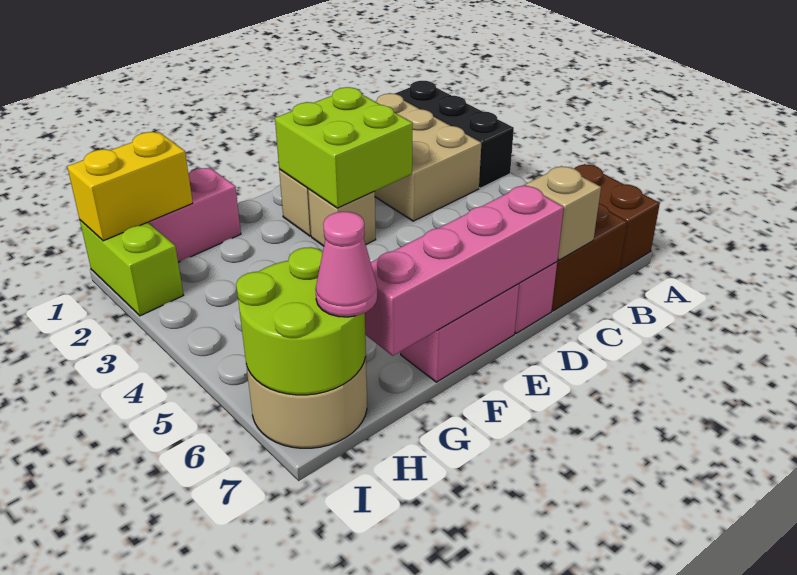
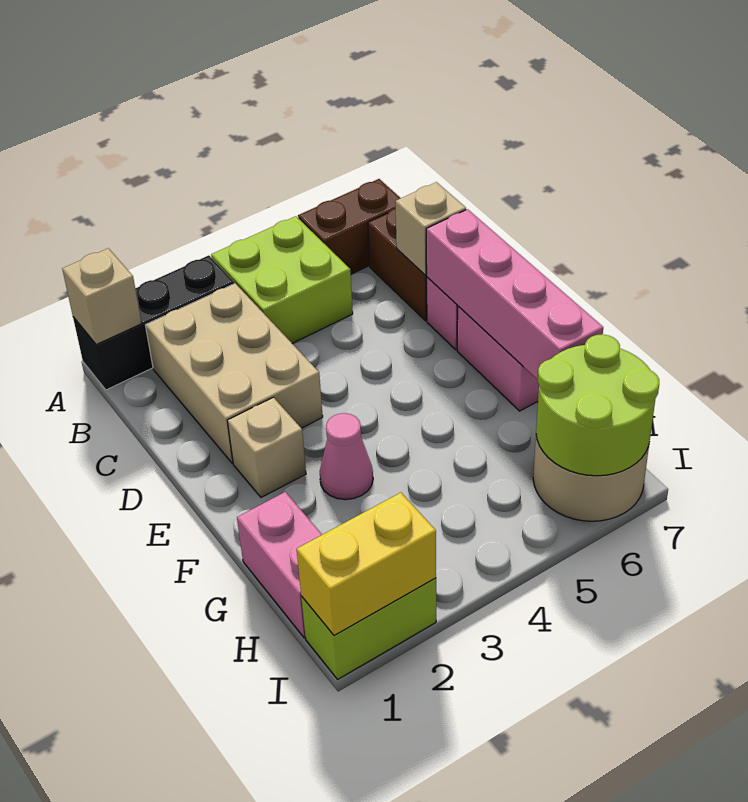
tan 2x3 brick [375,94,481,221] -> tan 2x3 brick turned to [145,283,323,463]
lime 2x2 brick [275,87,413,208] -> lime 2x2 brick moved to [211,216,353,343]
tan 1x1 brick [308,189,376,246] -> tan 1x1 brick moved to [62,248,142,345]
yellow 1x2 brick [67,132,193,241] -> yellow 1x2 brick turned to [297,493,436,635]
pink 1x1 cone [315,212,377,317] -> pink 1x1 cone moved to [320,413,373,500]

